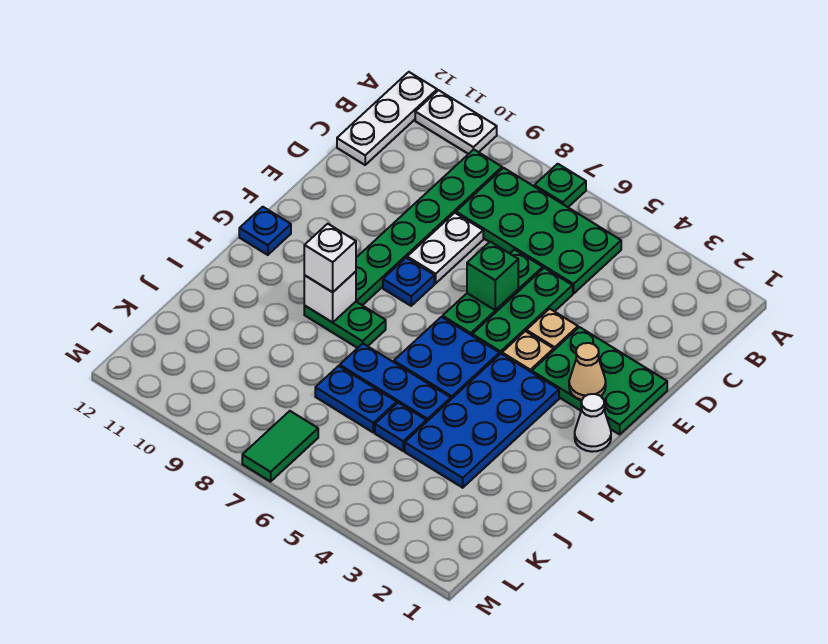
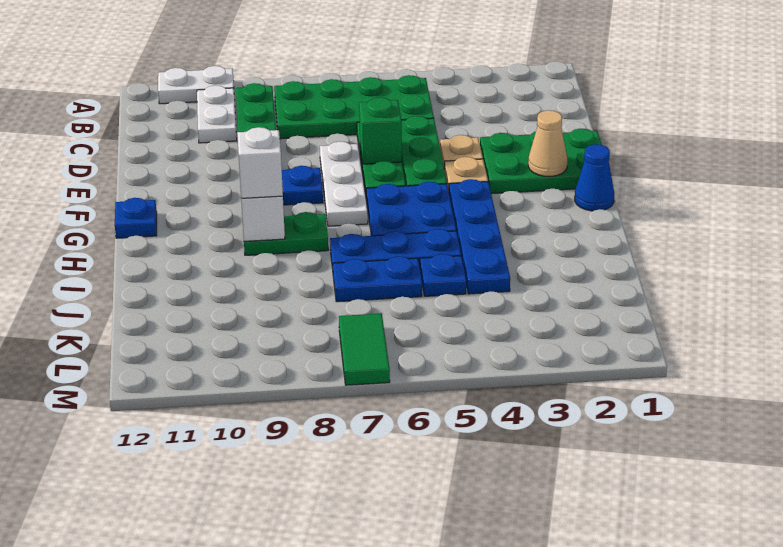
green 1x1 plate [534,164,586,207] -> none
white 1x3 plate [337,72,437,165] -> white 1x3 plate moved to [320,141,368,226]
white 1x2 plate [407,213,483,283] -> white 1x2 plate moved to [197,85,237,143]
white 1x1 cone [575,394,611,452] -> blue 1x1 cone [575,144,614,211]
blue 2x4 plate [405,354,559,488] -> blue 1x4 plate [449,179,510,294]

